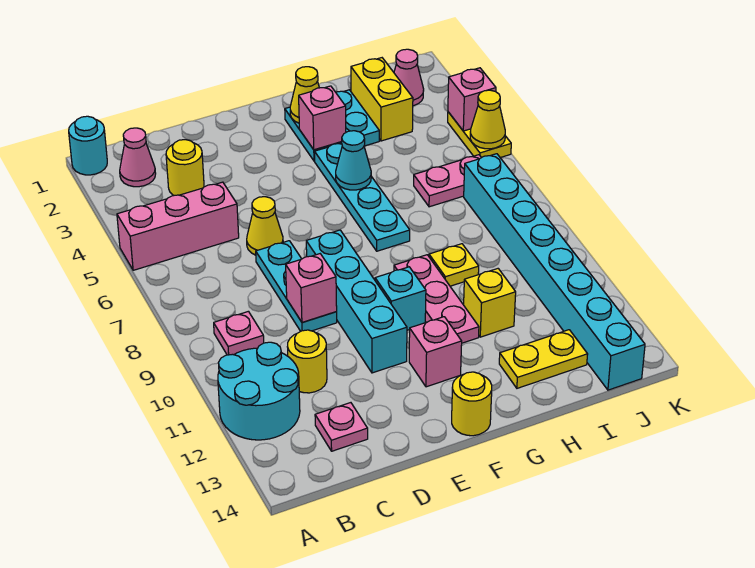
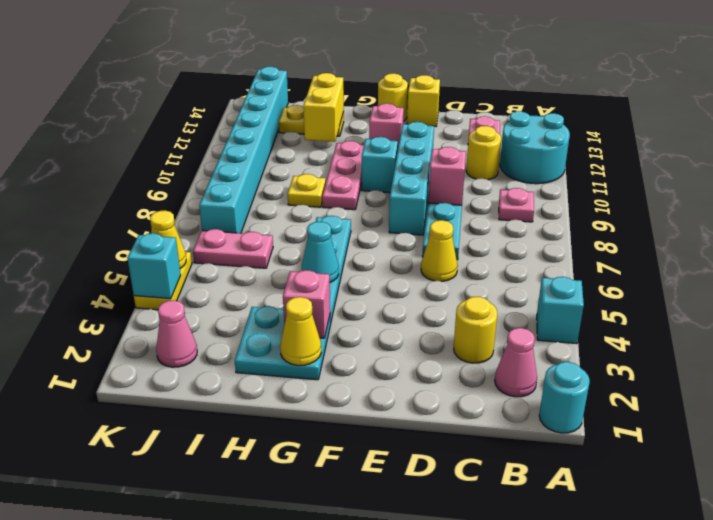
none -> cyan 1x1 brick [537,277,584,344]
pink 1x3 brick [117,182,239,270] -> none
yellow 1x1 brick [464,269,516,337] -> yellow 1x1 brick moved to [407,75,440,126]
yellow 1x2 brick [351,58,413,141] -> yellow 1x2 brick moved to [303,73,344,142]
pink 1x1 brick [448,68,496,131] -> cyan 1x1 brick [127,233,181,299]

